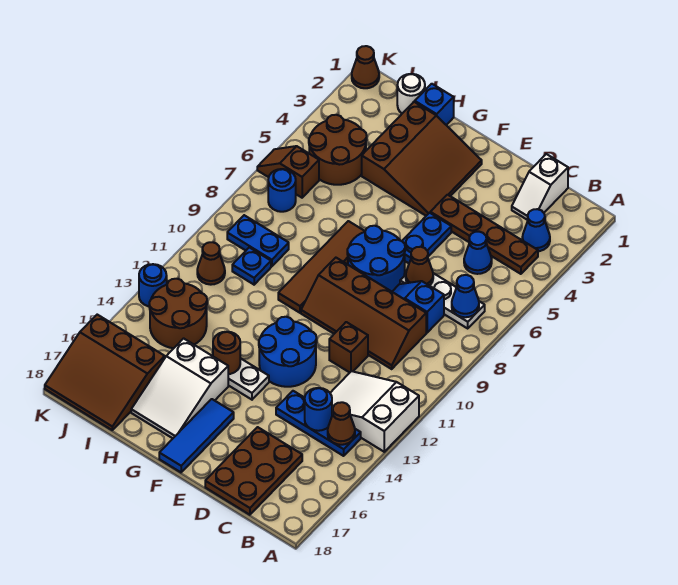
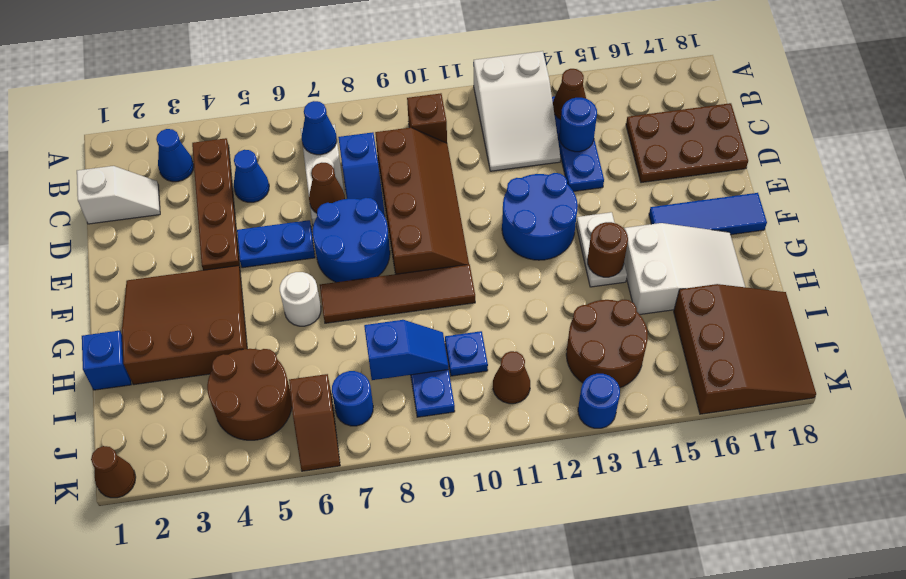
brown 1x1 brick [329,322,368,372] -> brown 1x1 brick moved to [407,93,447,143]
white 1x1 round brick [397,74,425,113] -> white 1x1 round brick moved to [280,272,321,326]
none -> blue 1x2 slope [364,320,449,380]

